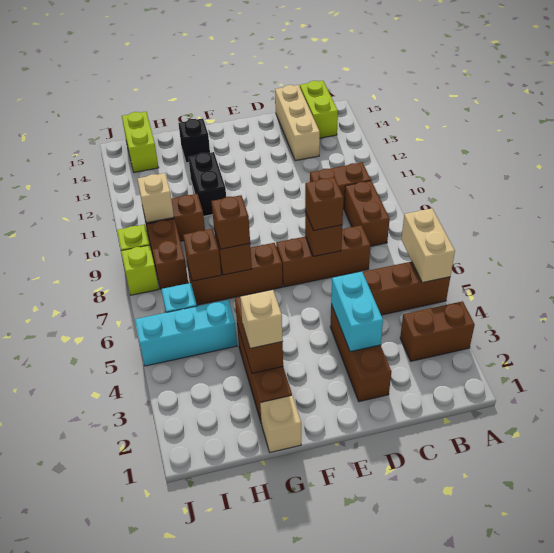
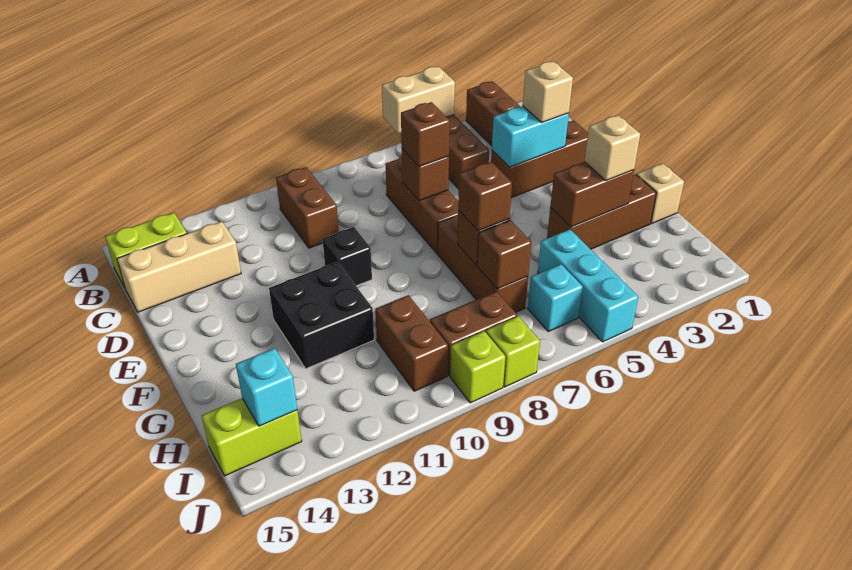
brown 1x2 brick [344,181,390,246] -> none
black 1x2 brick [188,152,226,216] -> black 2x2 brick [269,262,374,369]
black 1x1 brick [178,118,210,163] -> black 1x1 brick moved to [322,227,372,286]
tan 1x1 brick [138,173,174,223] -> tan 1x1 brick moved to [523,61,573,122]
none -> cyan 1x1 brick [236,348,297,426]

